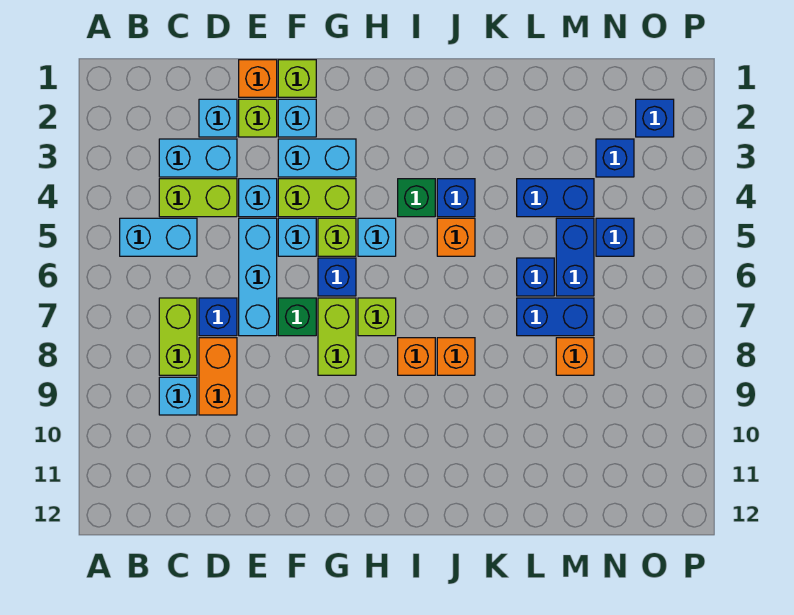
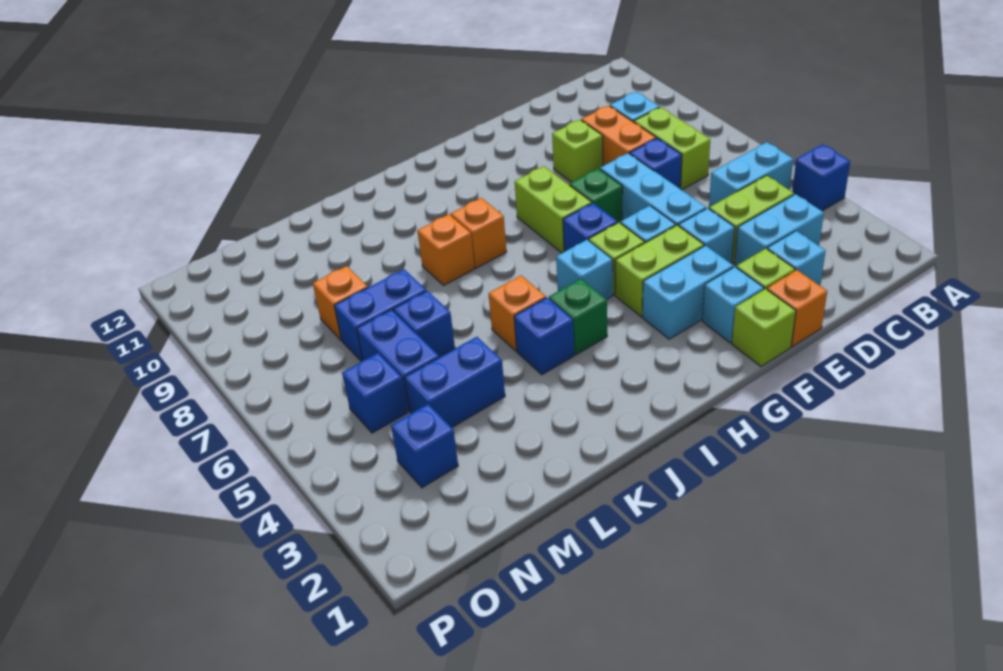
lime 1x1 brick [358,298,396,336] -> lime 1x1 brick moved to [552,120,603,182]
blue 1x1 brick [636,99,674,137] -> blue 1x1 brick moved to [792,144,850,211]

